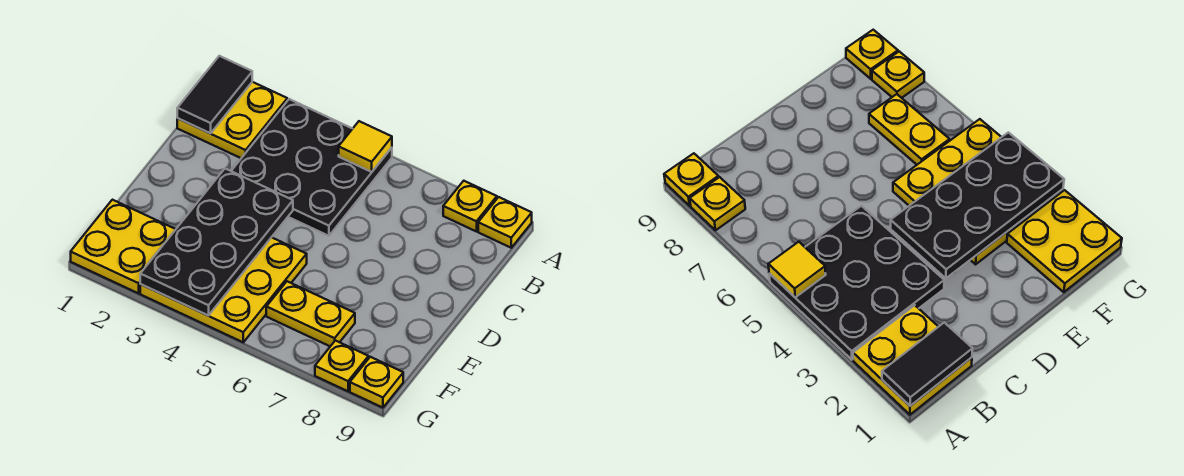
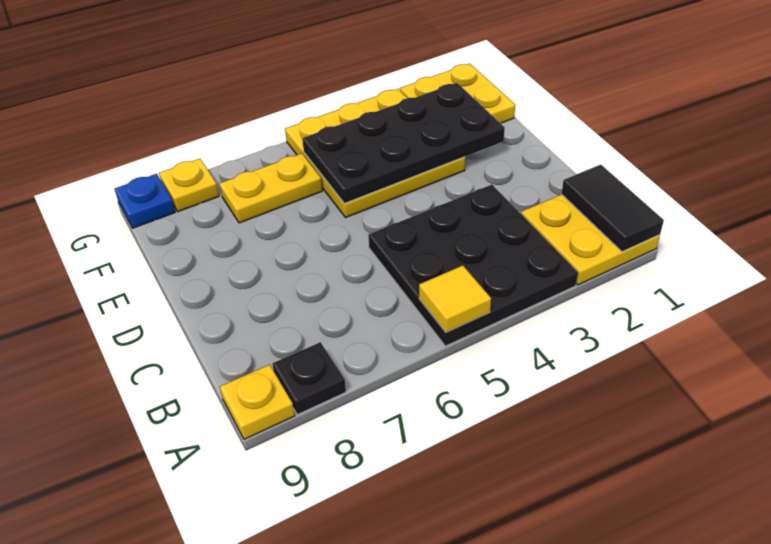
yellow 1x1 plate [443,181,497,232] -> black 1x1 plate [272,342,346,415]
black 2x4 plate [140,168,293,316] -> black 2x4 plate turned to [302,83,505,203]
yellow 1x1 plate [350,357,403,408] -> blue 1x1 plate [114,174,175,228]

